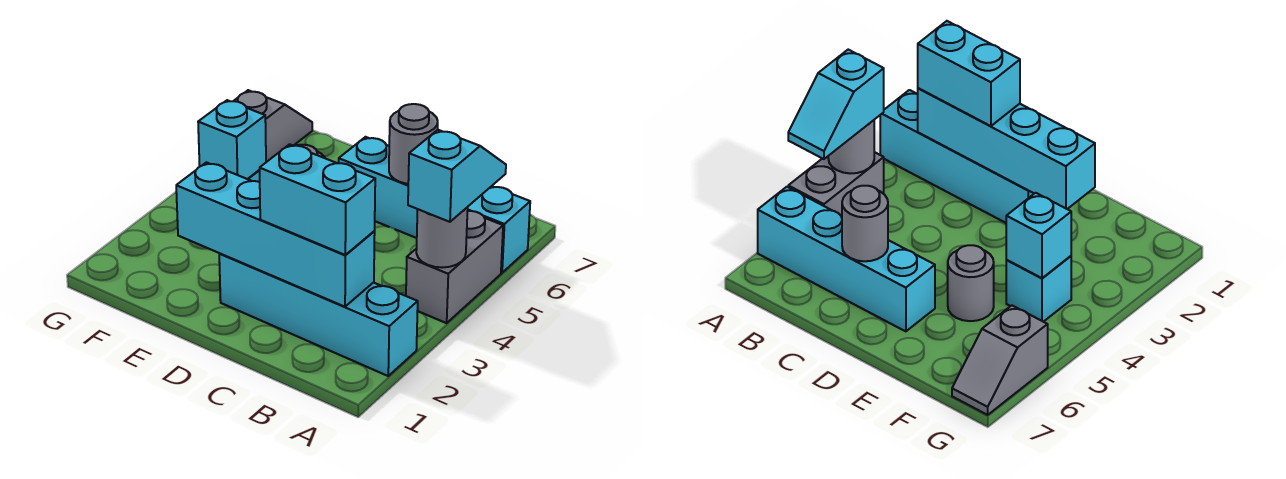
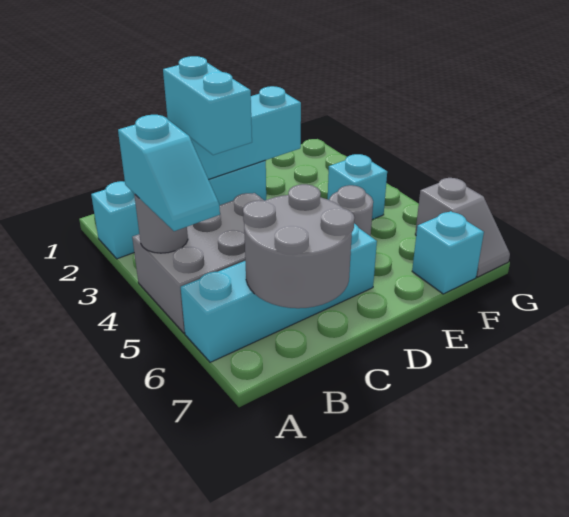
grey 1x2 brick [406,211,503,323] -> grey 2x3 brick [132,193,264,333]
cyan 1x2 brick [260,144,375,255] -> cyan 1x2 brick turned to [163,56,252,155]
grey 1x1 round brick [389,104,438,184] -> grey 2x2 round brick [243,184,355,308]
cyan 1x1 brick [198,100,266,179] -> cyan 1x1 brick moved to [412,211,484,294]

